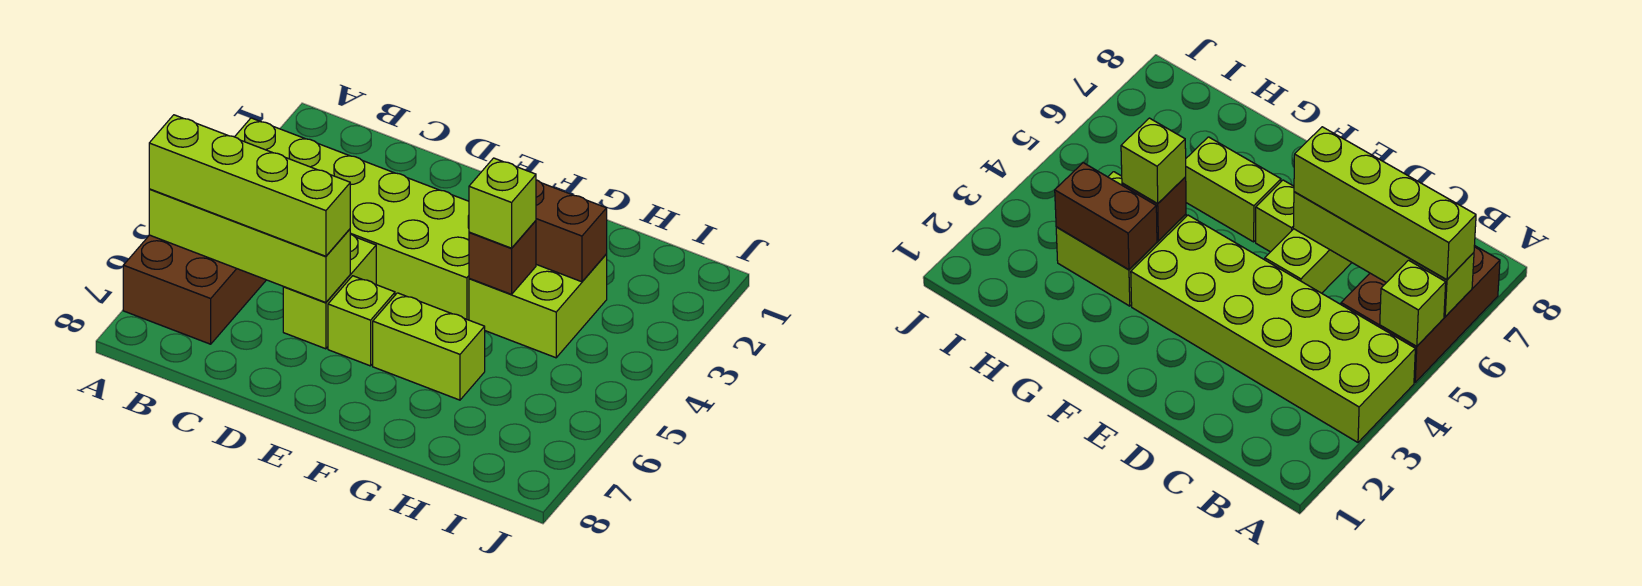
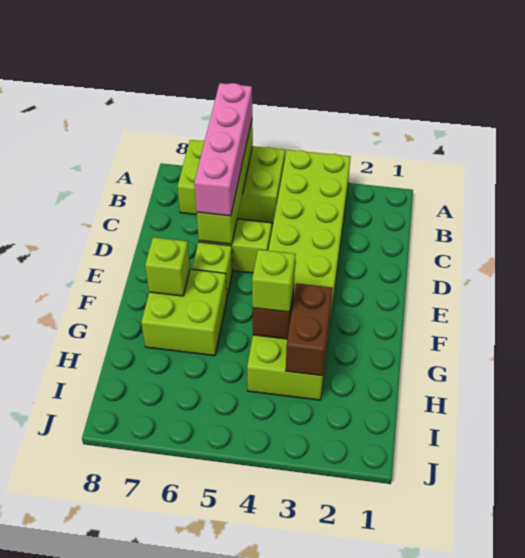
brown 2x3 brick [123,235,266,344] -> lime 2x3 brick [178,140,285,223]
lime 1x1 brick [1380,260,1446,346] -> lime 1x1 brick moved to [145,237,190,296]
lime 1x4 brick [149,115,350,256] -> pink 1x4 brick [194,83,252,216]
lime 1x2 brick [373,293,485,400] -> lime 2x2 brick [141,269,227,356]

